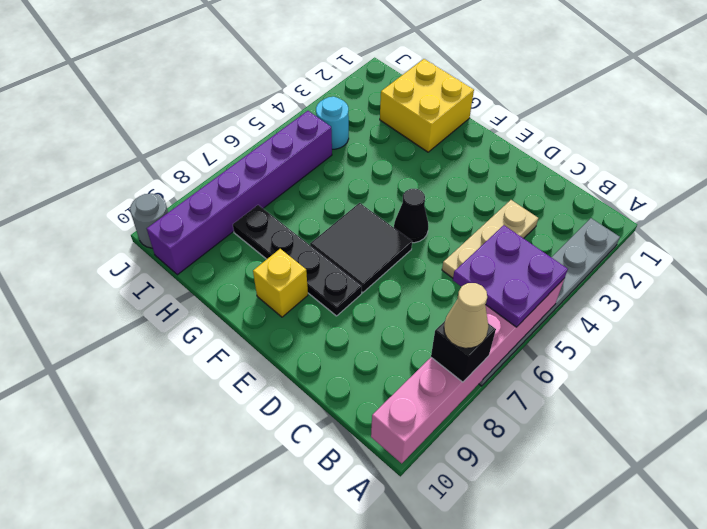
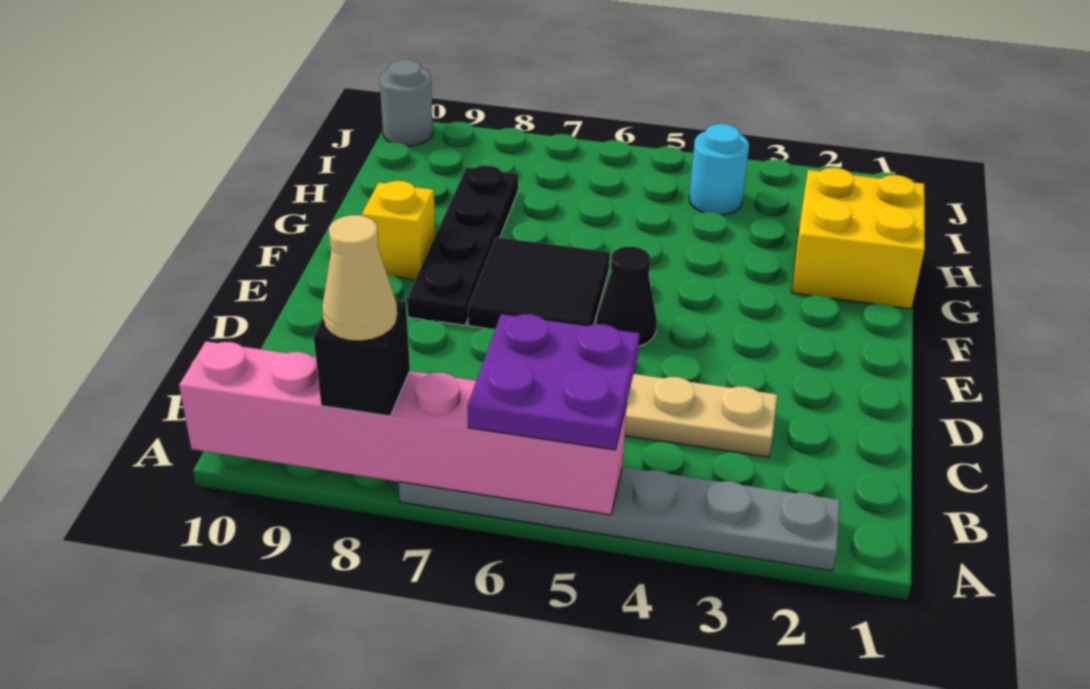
purple 1x6 brick [147,111,332,275] -> none

